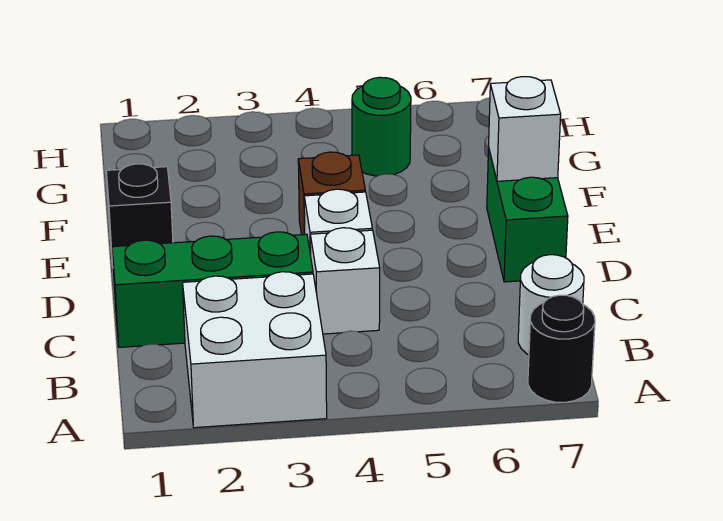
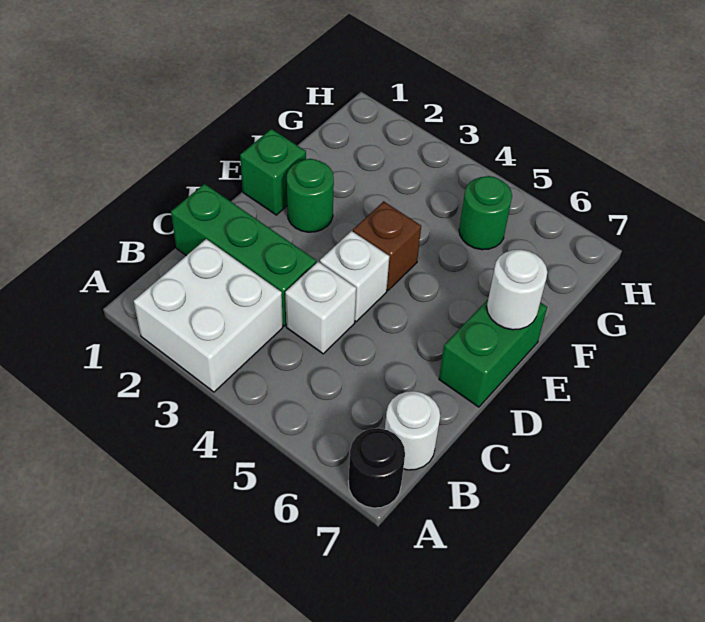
black 1x1 brick [106,164,173,266] -> green 1x1 brick [240,129,306,215]
none -> green 1x1 round brick [287,159,334,232]
white 1x1 brick [489,77,561,181] -> white 1x1 round brick [487,250,547,330]

